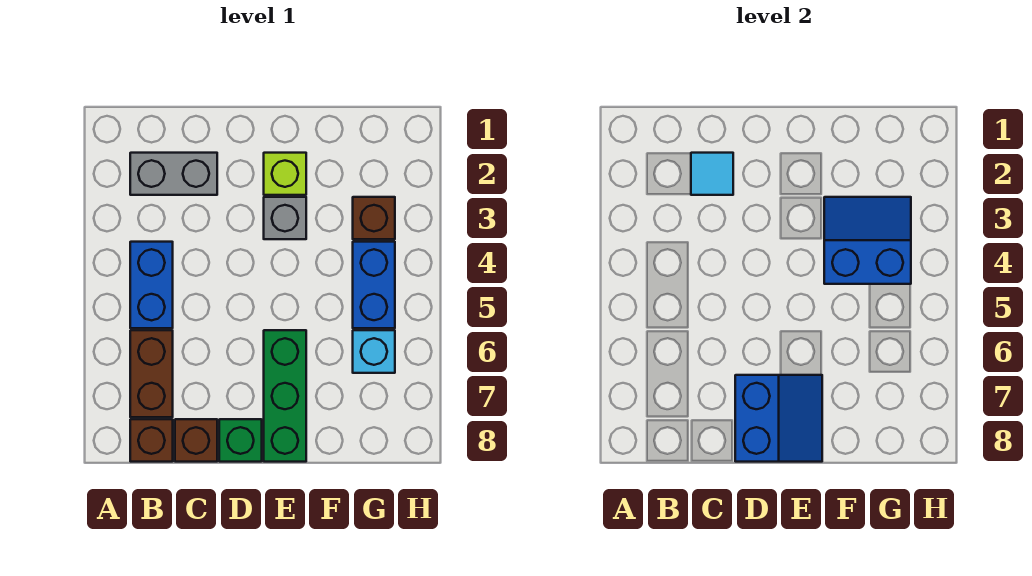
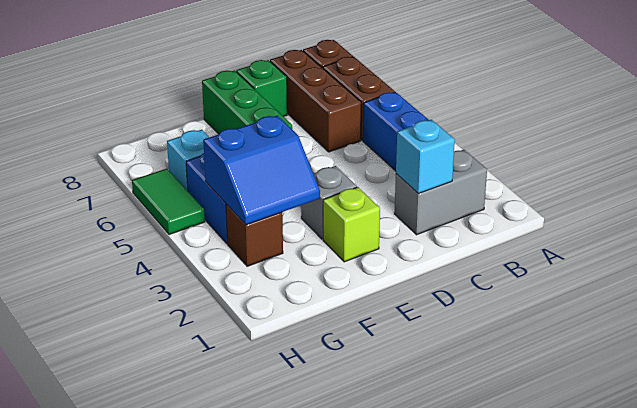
cyan 1x1 tile [691,153,733,195] -> cyan 1x1 brick [396,120,455,193]
brown 1x1 brick [175,419,217,462] -> brown 1x3 brick [270,50,361,152]
blue 2x2 slope [735,375,822,462] -> none
none -> green 1x2 tile [132,169,205,235]

